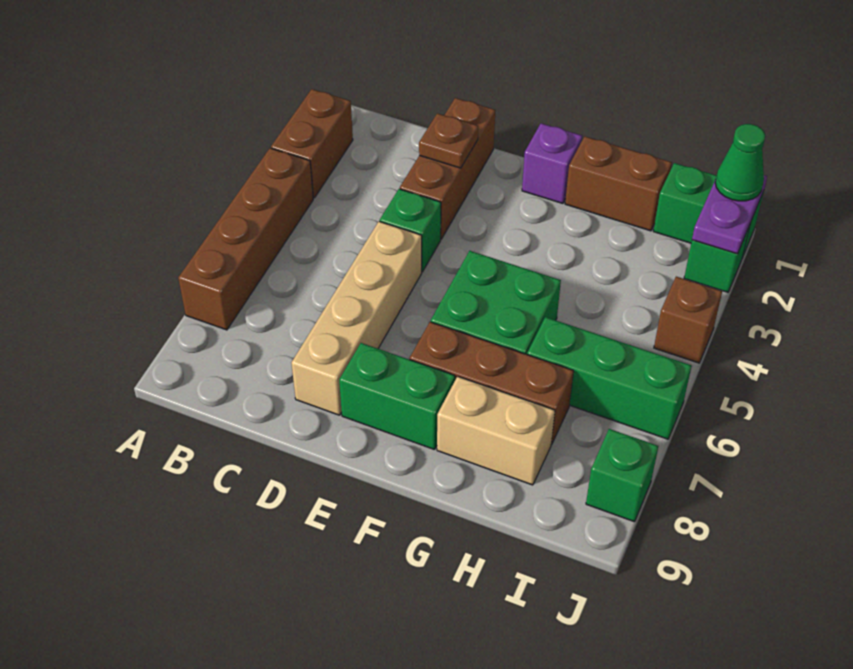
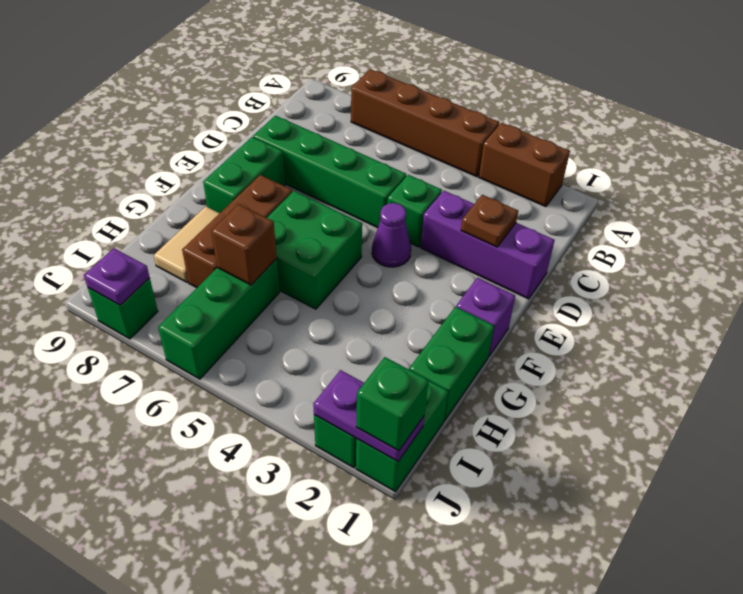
brown 1x3 brick [400,98,495,239] -> purple 1x3 brick [421,191,555,299]
tan 1x4 brick [292,221,422,415] -> green 1x4 brick [253,116,406,228]
none -> purple 1x1 cone [372,203,411,267]
brown 1x2 brick [565,136,672,231] -> green 1x2 brick [409,307,494,421]
tan 1x2 brick [437,376,555,485] -> tan 1x2 tile [154,206,220,282]
green 1x1 cone [715,124,765,201] -> green 1x1 brick [356,357,429,451]
brown 1x1 brick [654,277,722,363] -> brown 1x1 brick moved to [211,204,277,285]
none -> purple 1x1 plate [84,248,150,305]

